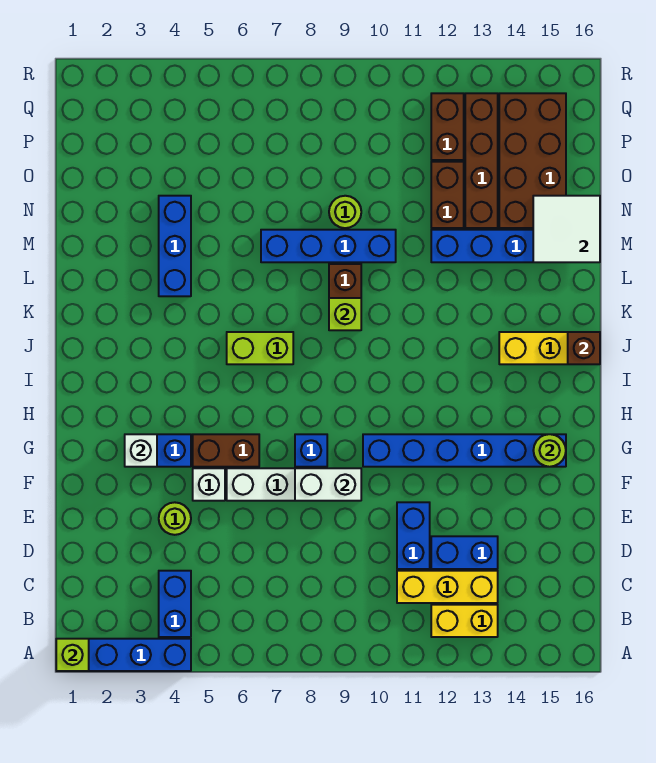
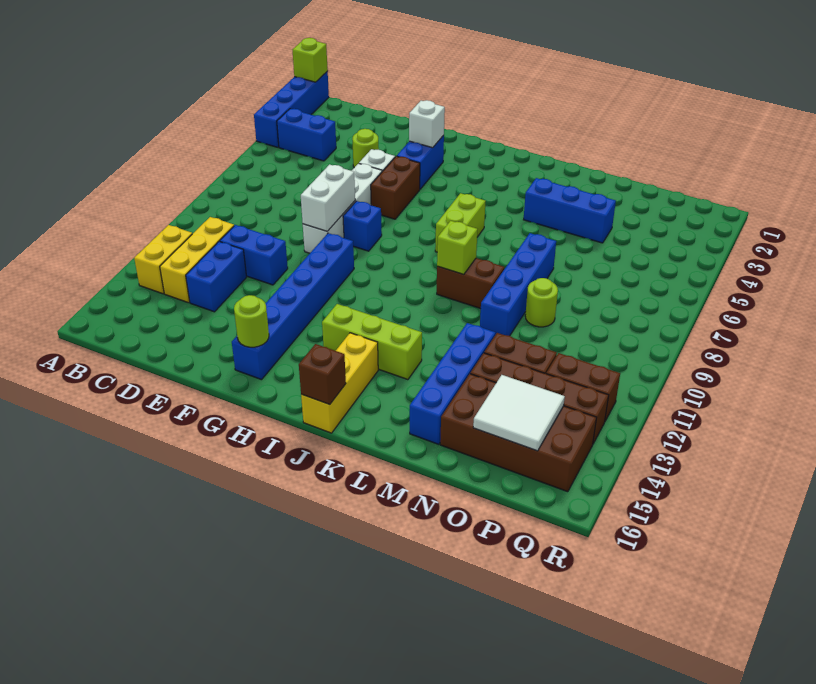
none -> lime 1x3 brick [322,304,422,380]
white 2x2 tile [533,196,600,262] -> white 2x2 tile moved to [473,375,565,451]

